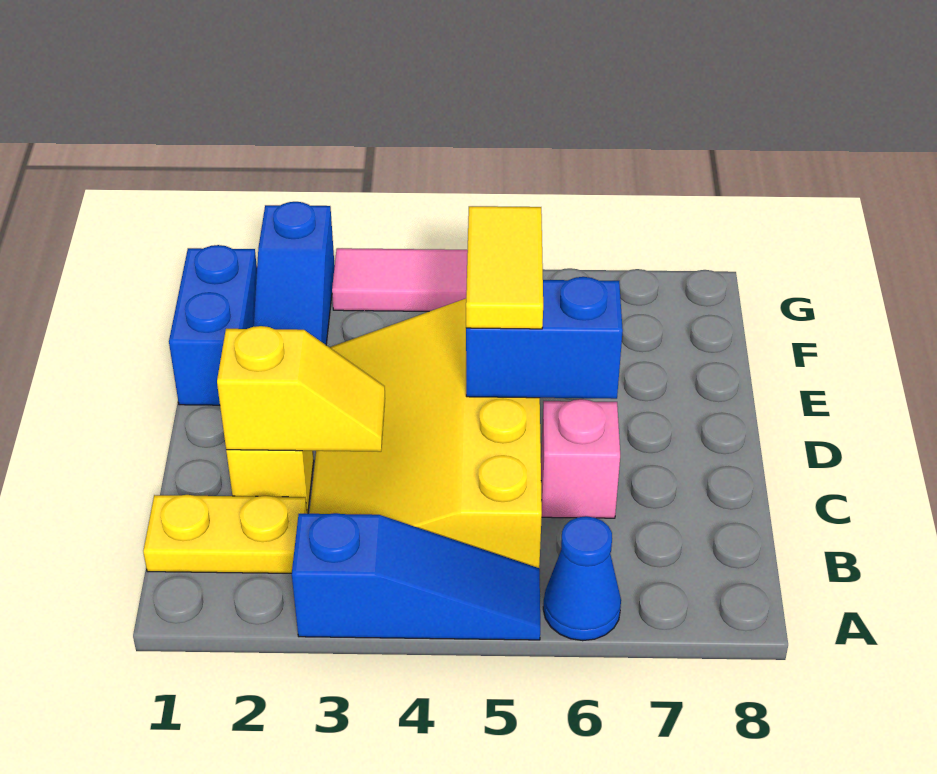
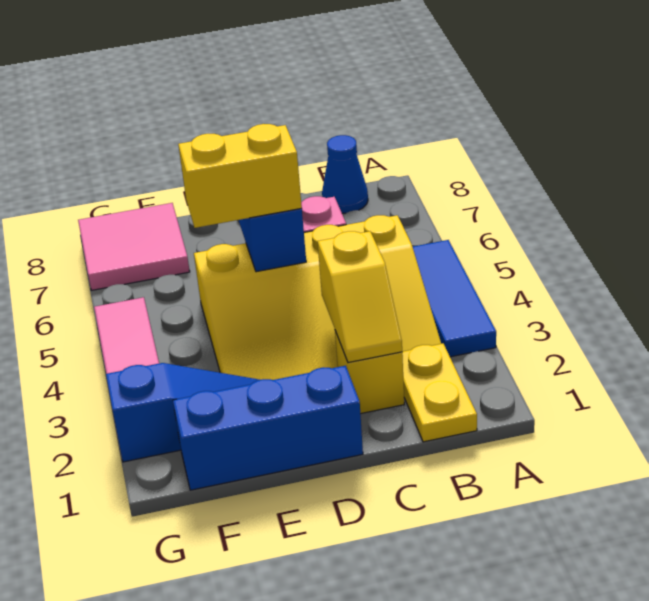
blue 1x3 slope [292,513,540,640] -> blue 1x3 tile [413,240,496,357]
blue 1x1 cone [543,516,621,641] -> blue 1x1 cone moved to [322,135,368,213]
yellow 1x2 slope [217,326,385,452] -> yellow 1x2 slope turned to [318,231,402,363]
yellow 1x2 tile [466,206,543,329] -> yellow 1x2 brick [178,124,302,228]
blue 1x2 brick [169,245,257,405] -> blue 1x3 brick [173,366,363,490]
none -> pink 2x2 tile [78,203,190,290]

